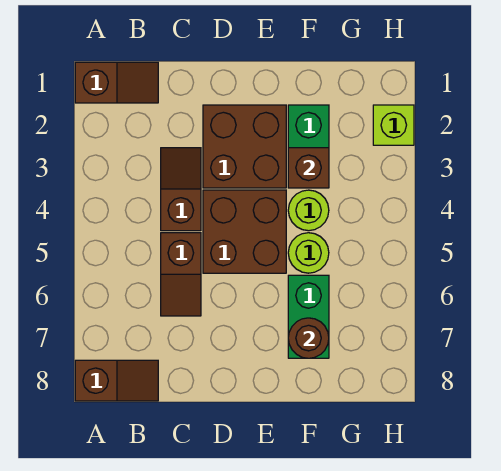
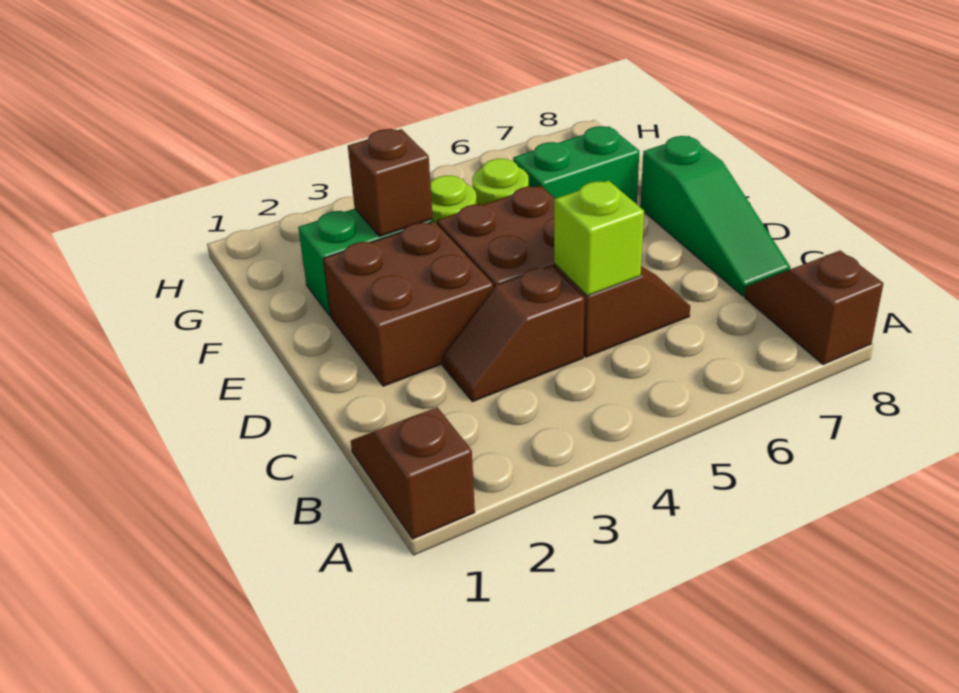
none -> green 1x3 slope [640,136,791,296]
brown 1x1 round brick [288,318,329,358] -> none
lime 1x1 brick [373,105,414,145] -> lime 1x1 brick moved to [554,181,644,296]

